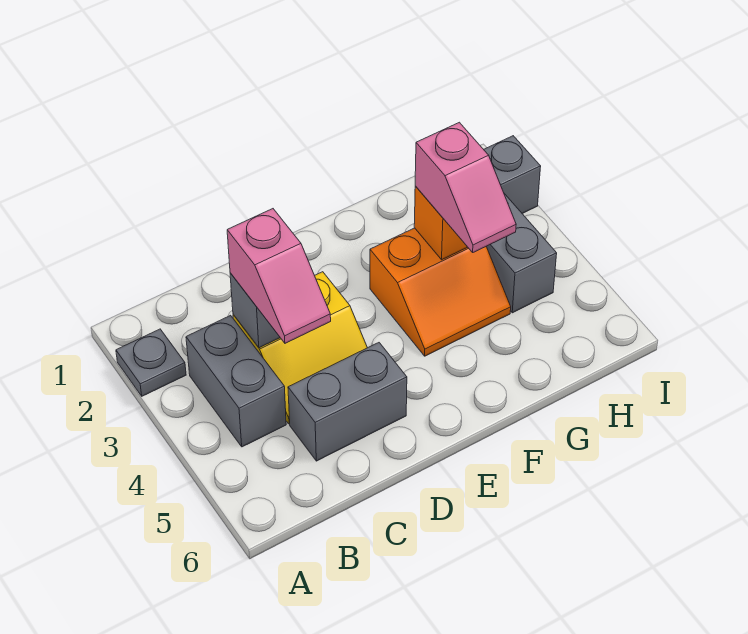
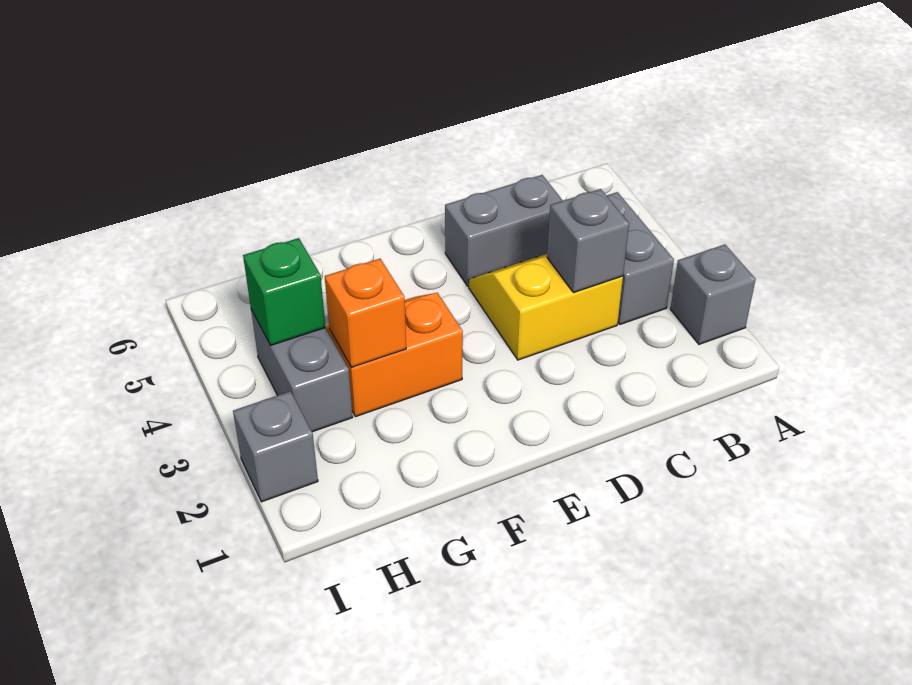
grey 1x1 plate [116,329,186,396] -> grey 1x1 brick [670,244,756,344]
pink 1x2 slope [227,209,331,343] -> none
pink 1x2 slope [415,122,516,252] -> none
none -> green 1x1 brick [243,238,325,346]

